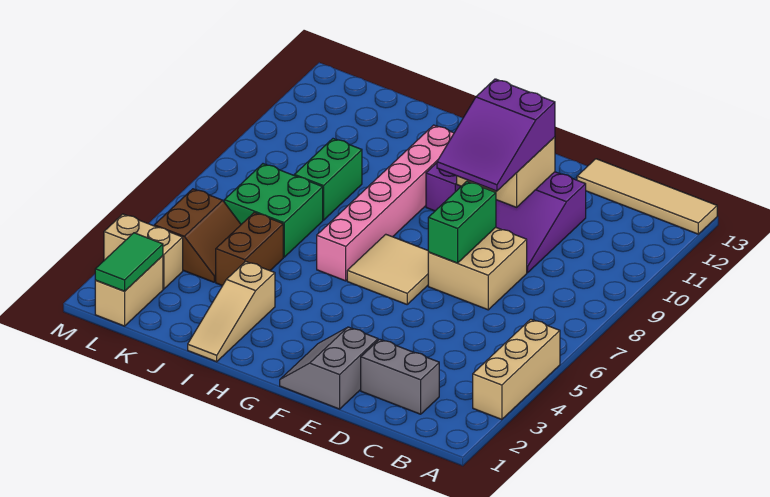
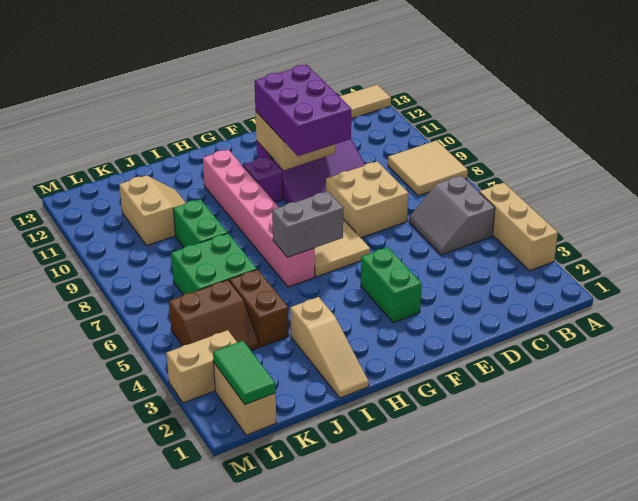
none -> tan 2x2 tile [388,140,468,196]
grey 1x2 brick [361,339,439,414] -> grey 1x2 brick moved to [272,191,343,257]
grey 2x2 slope [280,327,378,409] -> grey 2x2 slope moved to [409,175,495,255]
green 1x2 brick [428,181,496,263] -> green 1x2 brick moved to [361,247,422,323]
purple 2x3 slope [437,79,555,191] -> purple 2x3 brick [255,65,351,156]
none -> tan 2x2 slope [119,175,186,245]
brown 2x2 slope [154,189,241,282] -> brown 2x2 slope turned to [169,280,259,350]

